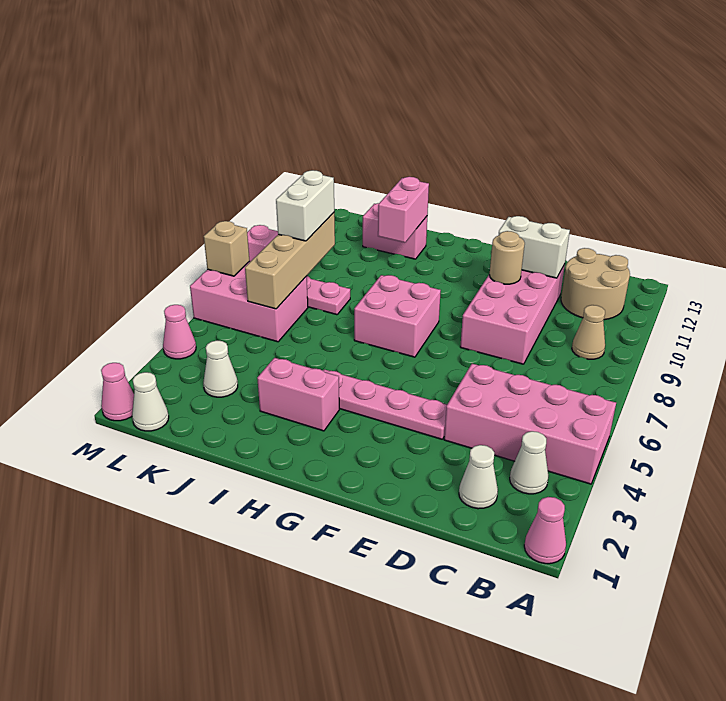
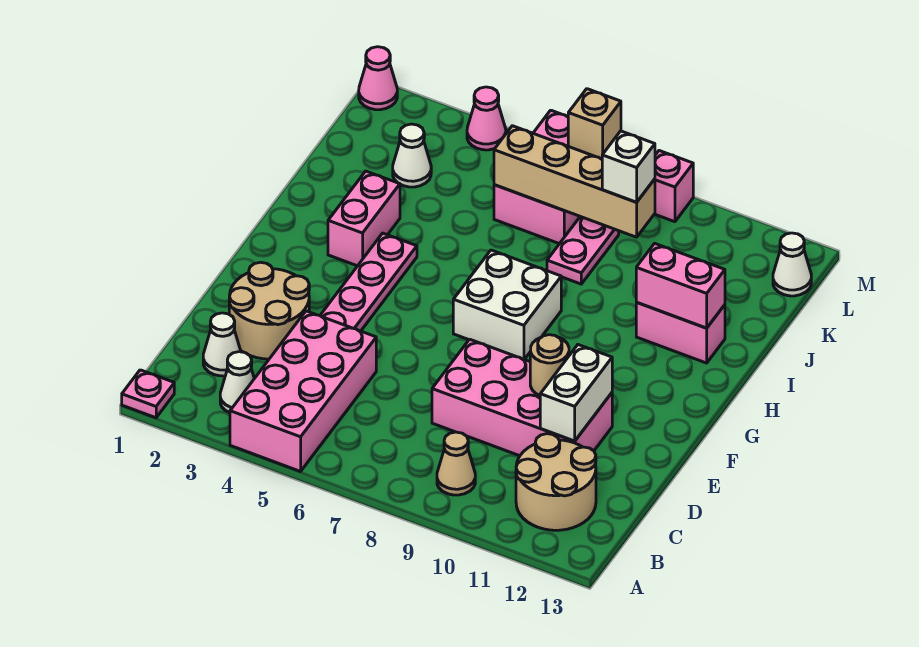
pink 1x1 cone [524,497,566,564] -> pink 1x1 plate [122,370,174,418]
none -> tan 2x2 round brick [229,262,309,359]
pink 2x2 brick [354,275,441,357] -> white 2x2 brick [453,250,561,359]
pink 1x2 brick [363,203,427,259] -> pink 1x2 brick turned to [636,302,725,363]
white 1x2 brick [276,170,334,241] -> white 1x1 brick [602,131,655,202]
white 1x1 cone [132,372,169,431] -> white 1x1 cone moved to [773,233,811,296]

